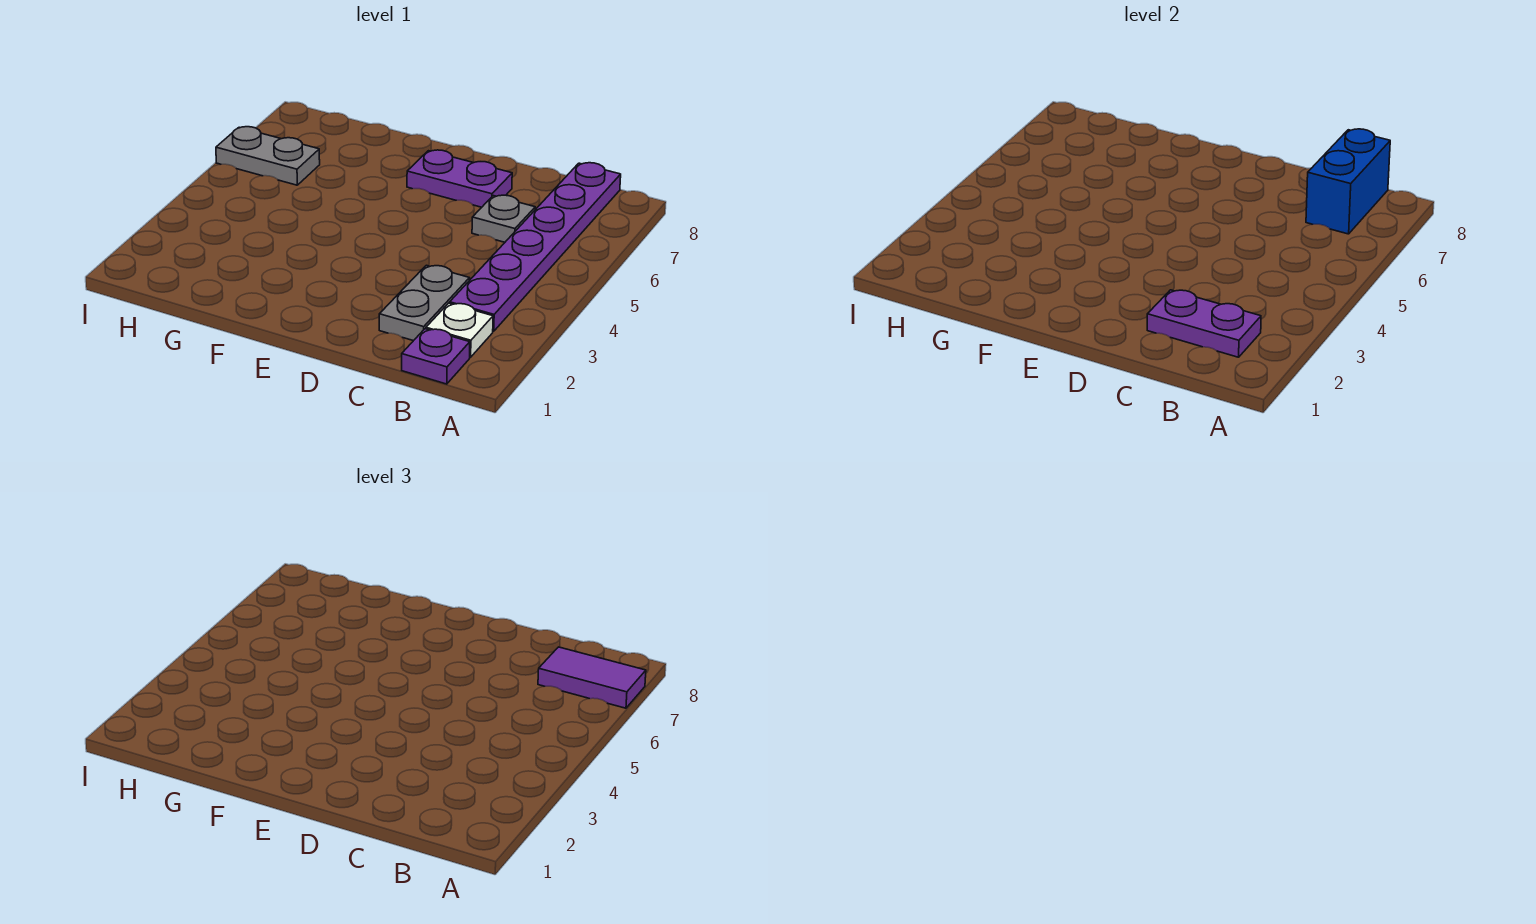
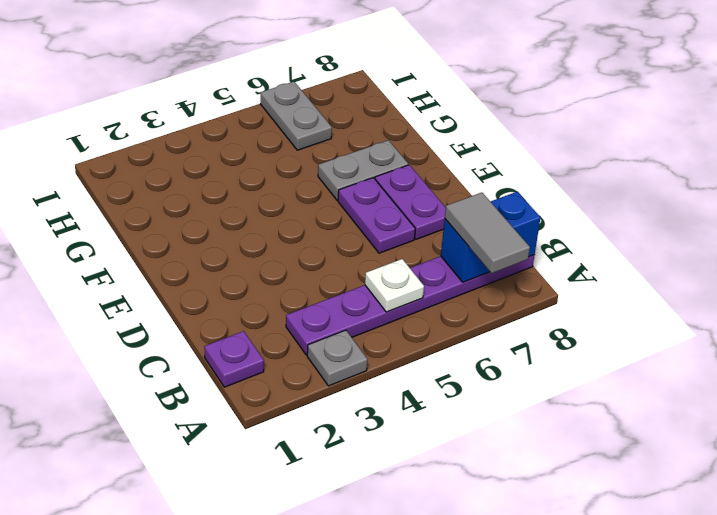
purple 1x2 tile [538,647,646,708] -> grey 1x2 tile [445,193,530,273]
white 1x1 plate [426,303,493,357] -> white 1x1 plate moved to [365,259,424,312]
purple 1x2 plate [1147,290,1261,357] -> purple 1x2 plate moved to [338,178,415,253]
grey 1x2 plate [379,265,469,341] -> grey 1x2 plate moved to [318,140,408,200]
grey 1x1 plate [472,195,535,242] -> grey 1x1 plate moved to [307,330,367,386]

